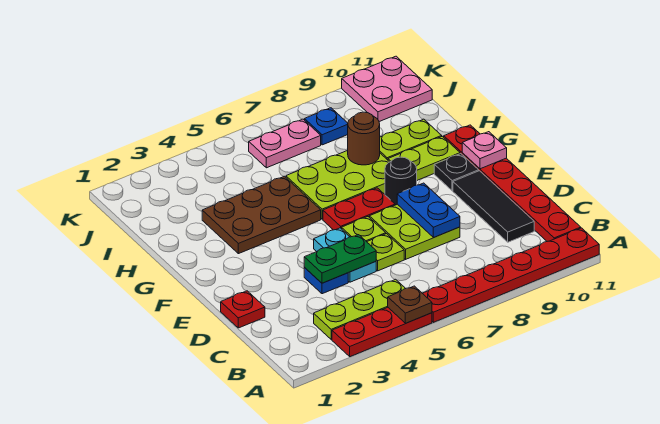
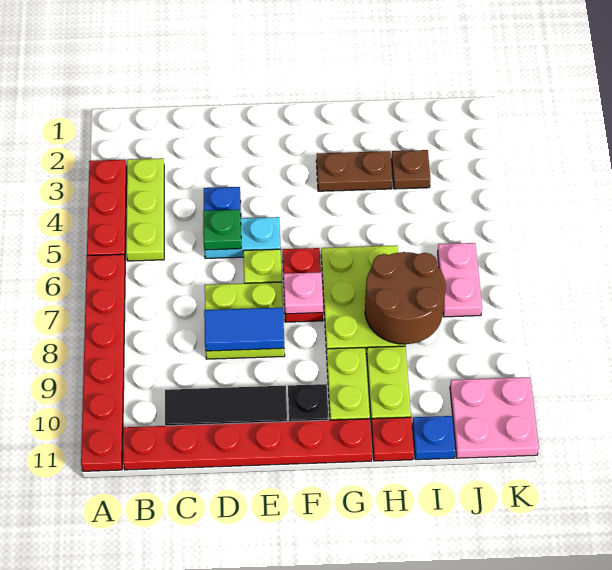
brown 1x1 plate [388,286,432,323] -> brown 1x1 plate moved to [391,150,430,189]
red 1x1 plate [221,291,265,328] -> red 1x1 plate moved to [371,417,414,461]
green 1x2 plate [304,235,376,283] -> green 1x1 plate [203,210,241,250]
lime 1x1 plate [367,234,404,271] -> none
blue 1x2 plate [397,183,460,237] -> blue 1x2 tile [204,307,284,351]
black 1x1 round brick [385,157,417,205] -> none
pink 1x1 plate [462,132,507,169] -> pink 1x1 plate moved to [284,272,323,314]
brown 2x3 plate [202,176,321,254] -> brown 1x2 plate [316,151,392,191]
brown 1x1 round brick [348,112,380,165] -> brown 2x2 round brick [365,252,446,344]
blue 1x1 plate [305,108,348,145] -> blue 1x1 plate moved to [412,416,456,460]

